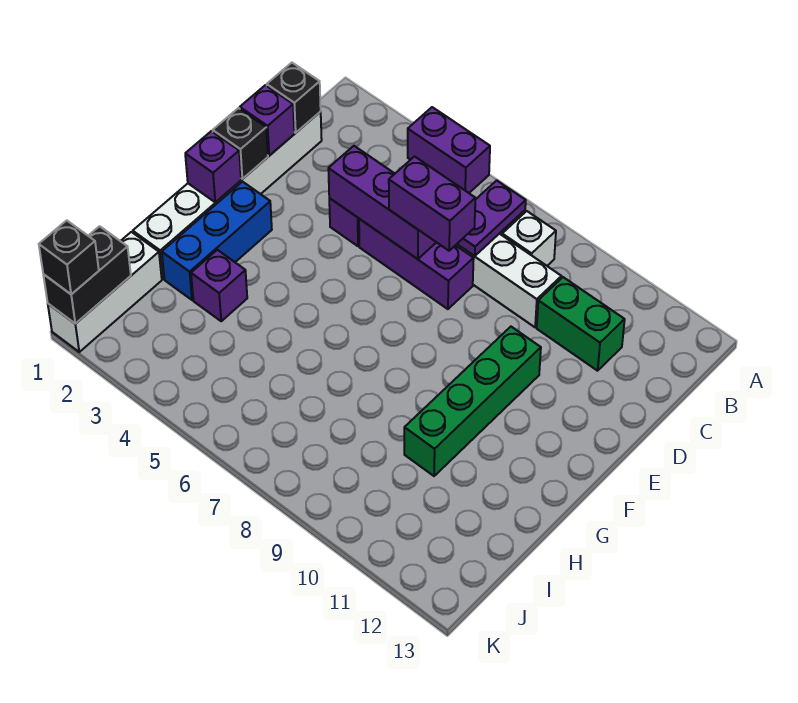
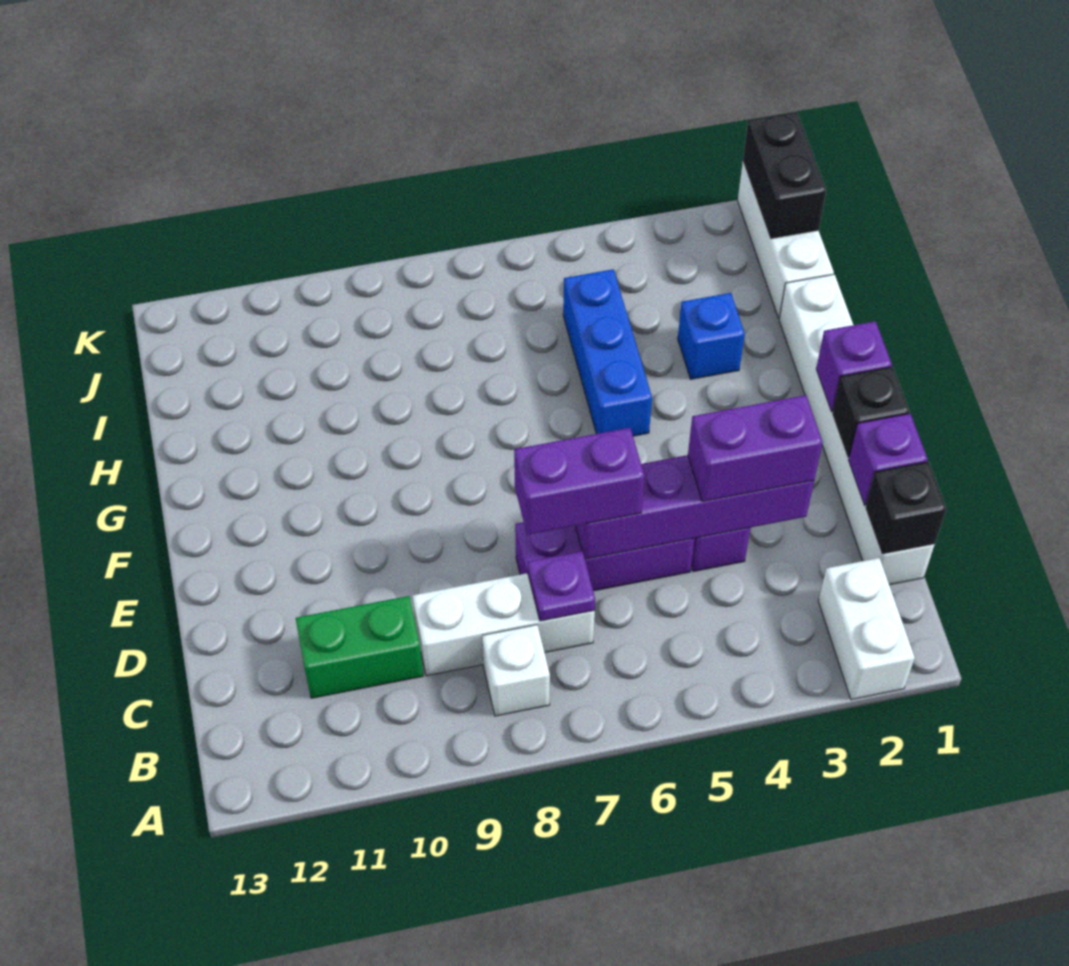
none -> white 1x2 brick [818,558,915,700]
purple 1x2 brick [408,107,490,193] -> purple 1x2 brick moved to [688,395,823,502]
purple 1x2 plate [457,180,526,256] -> purple 1x1 plate [528,551,595,621]
purple 1x3 brick [328,146,436,259] -> purple 1x4 brick [575,455,814,559]
green 1x4 brick [404,327,541,476] -> none
blue 1x3 brick [162,182,272,300] -> blue 1x3 brick moved to [563,269,652,436]
purple 1x1 brick [191,250,247,321] -> blue 1x1 brick [678,293,745,379]
black 1x1 brick [39,220,99,294] -> none

